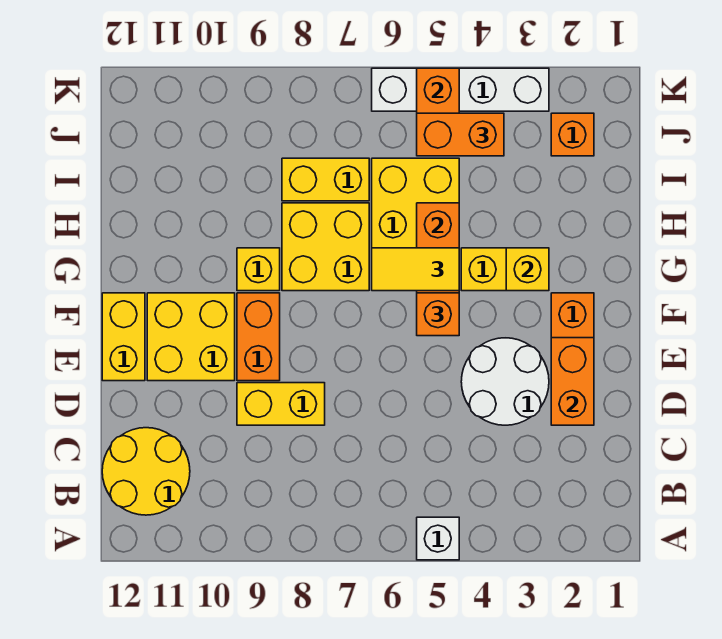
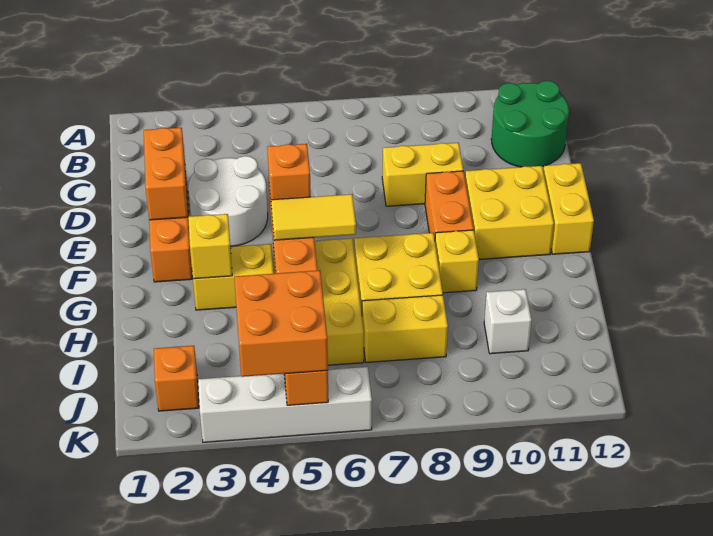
white 1x1 brick [417,517,459,560] -> white 1x1 brick moved to [484,289,532,354]
yellow 2x2 round brick [102,428,190,515] -> green 2x2 round brick [491,81,569,167]
orange 1x2 brick [417,113,504,156] -> orange 2x2 brick [234,270,328,377]

